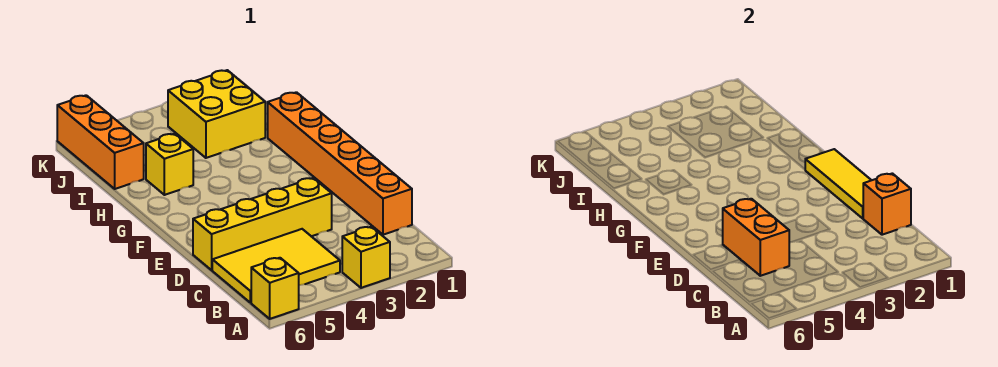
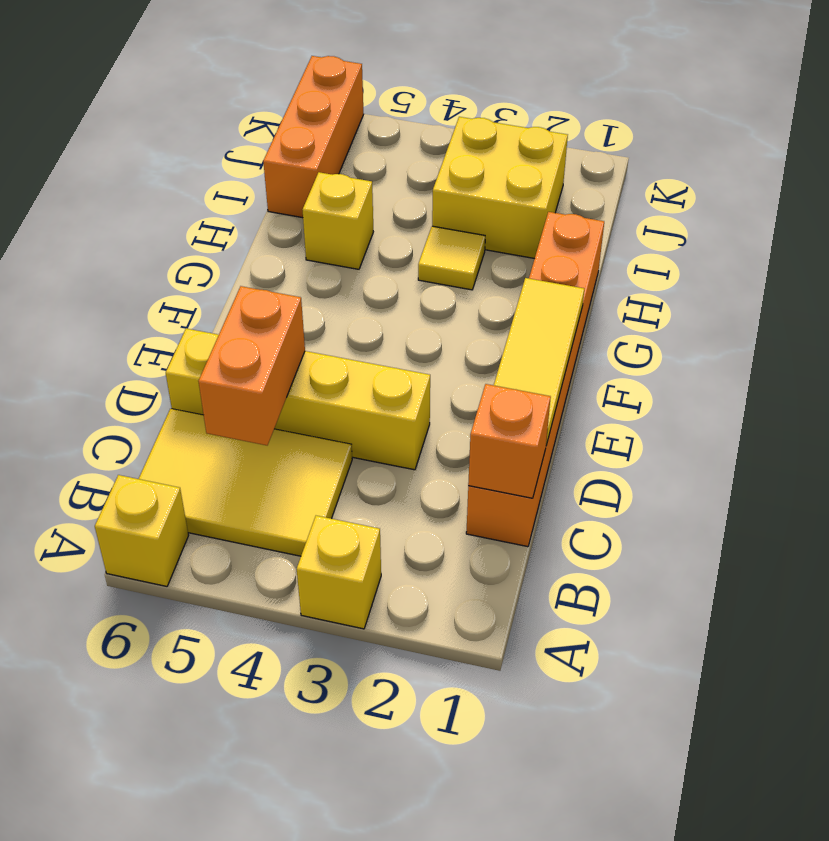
none -> yellow 1x1 tile [418,226,485,290]

